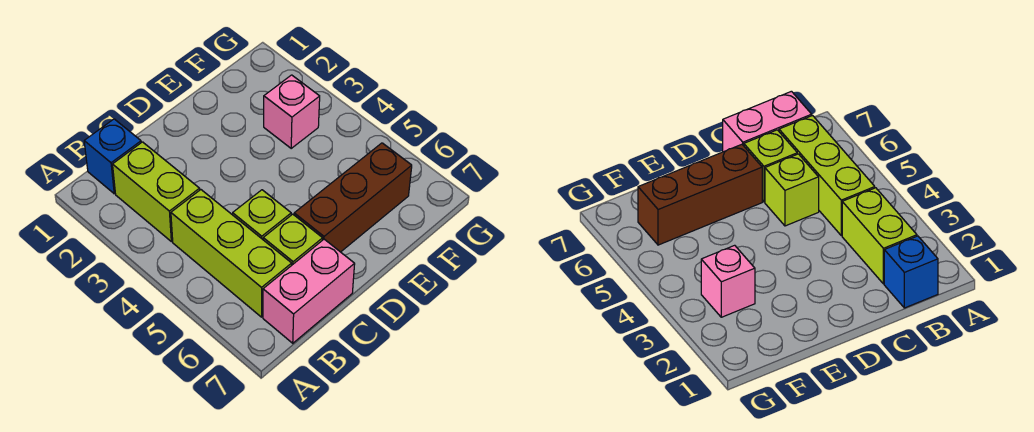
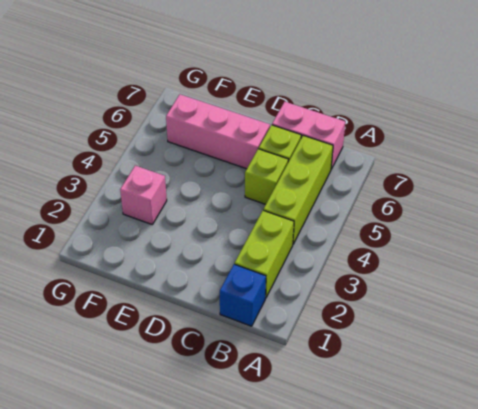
brown 1x3 brick [294,143,412,252] -> pink 1x3 brick [166,94,270,169]

